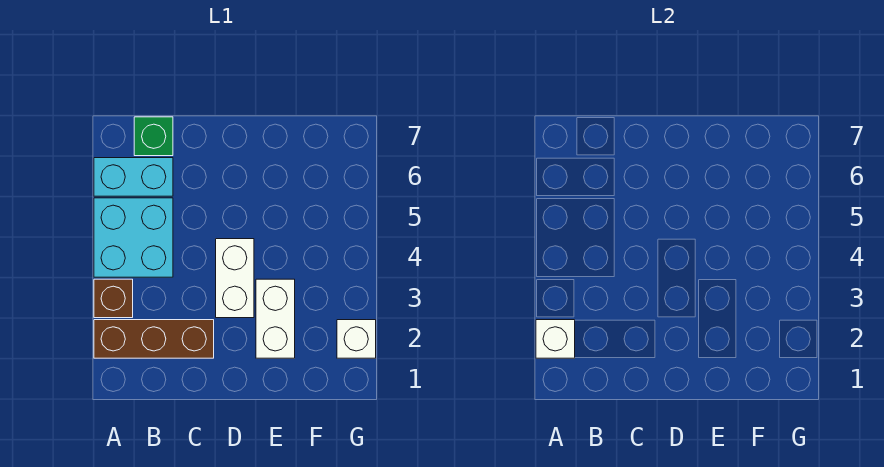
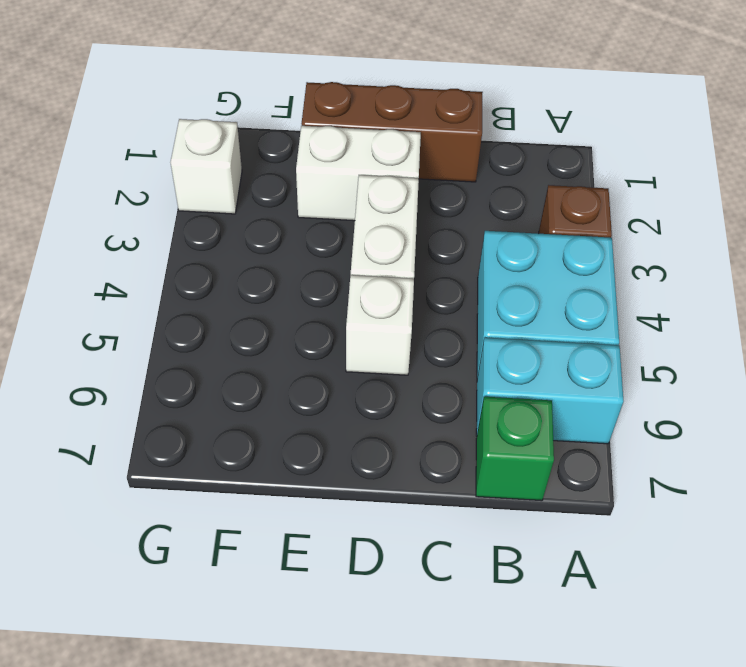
brown 1x3 brick [94,320,214,358] -> brown 1x3 brick moved to [302,82,483,182]
white 1x1 brick [536,320,575,358] -> white 1x1 brick moved to [346,275,414,375]
white 1x2 brick [256,279,295,358] -> white 1x2 brick turned to [296,126,421,221]

